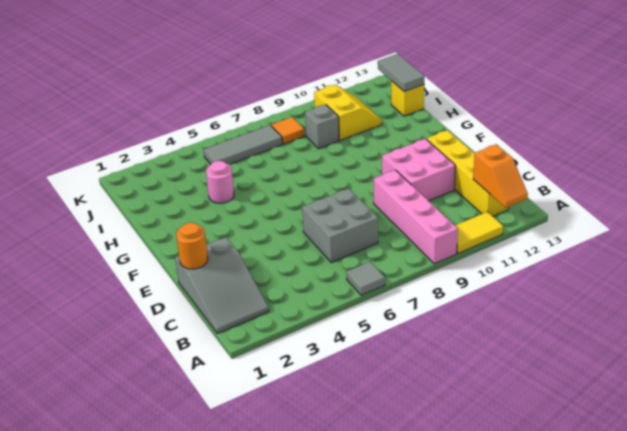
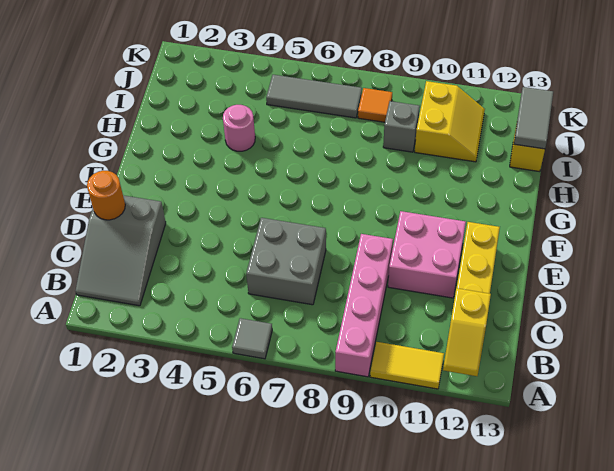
orange 1x2 slope [473,144,528,208] -> yellow 1x2 slope [443,288,491,376]

